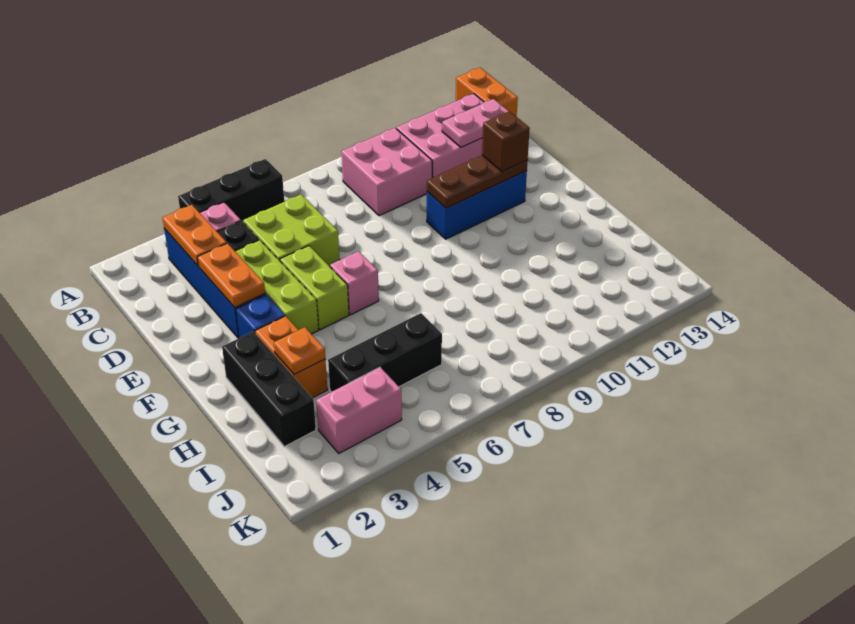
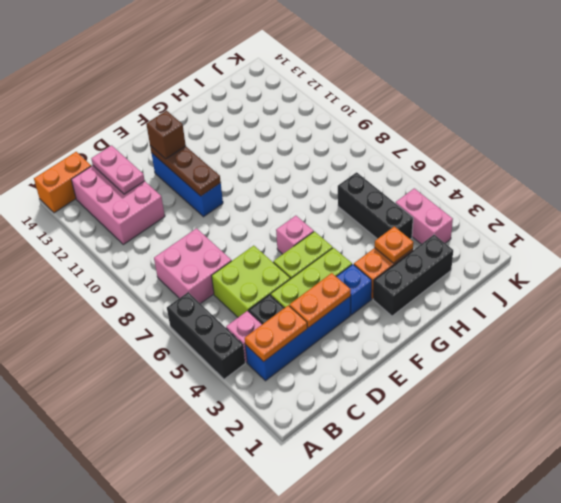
pink 2x2 brick [341,128,432,216] -> pink 2x2 brick moved to [154,228,232,304]

